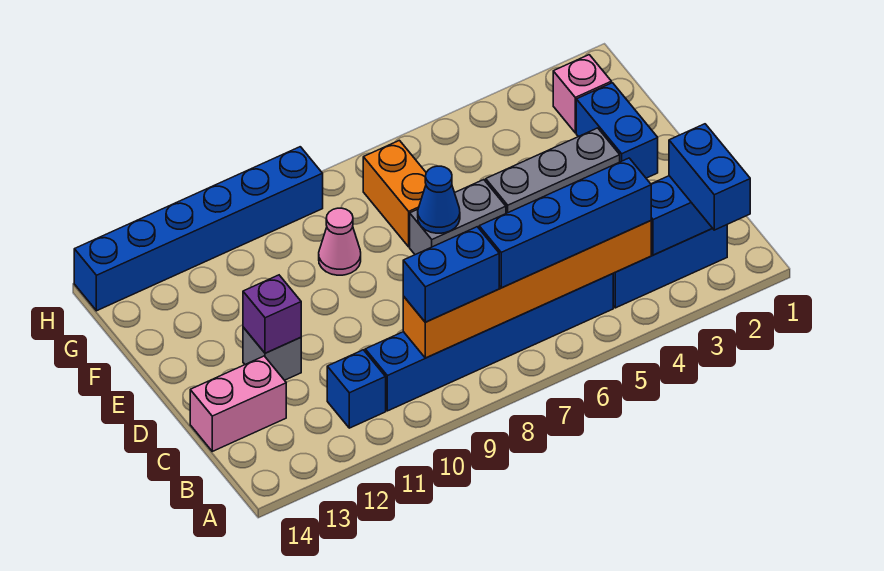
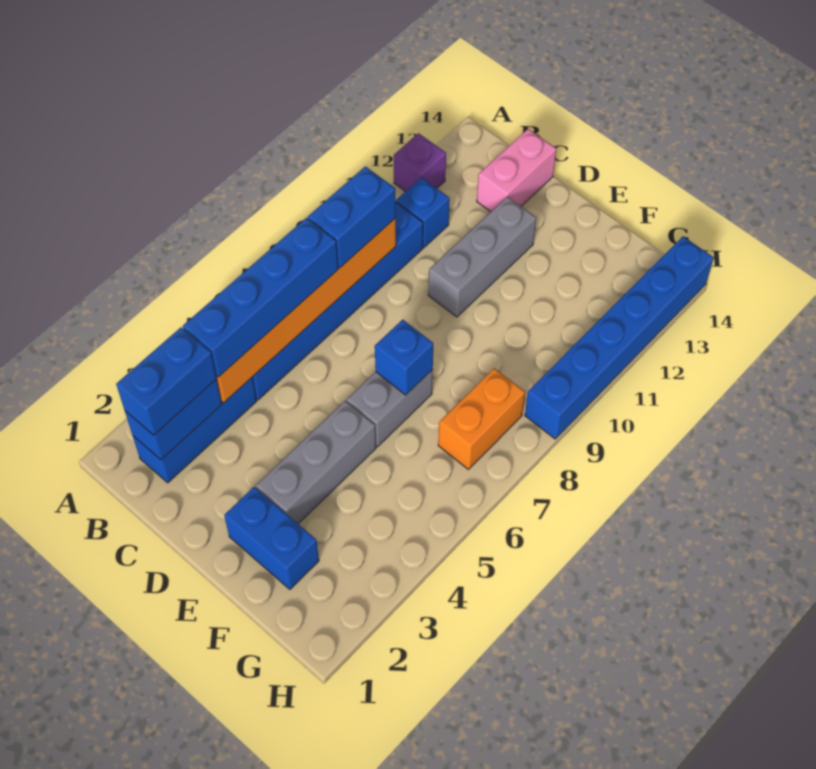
blue 1x2 brick [669,124,750,230] -> blue 1x2 brick turned to [116,327,217,435]
grey 1x1 brick [243,327,301,380] -> grey 1x3 brick [428,197,536,317]
purple 1x1 brick [243,275,301,353] -> purple 1x1 brick moved to [394,133,446,191]
blue 1x1 cone [418,166,460,233] -> blue 1x1 brick [375,320,433,395]
orange 1x2 brick [363,140,426,247] -> orange 1x2 brick turned to [438,368,525,470]
pink 1x1 cone [319,208,361,275] -> none
pink 1x1 brick [553,55,611,133] -> none

